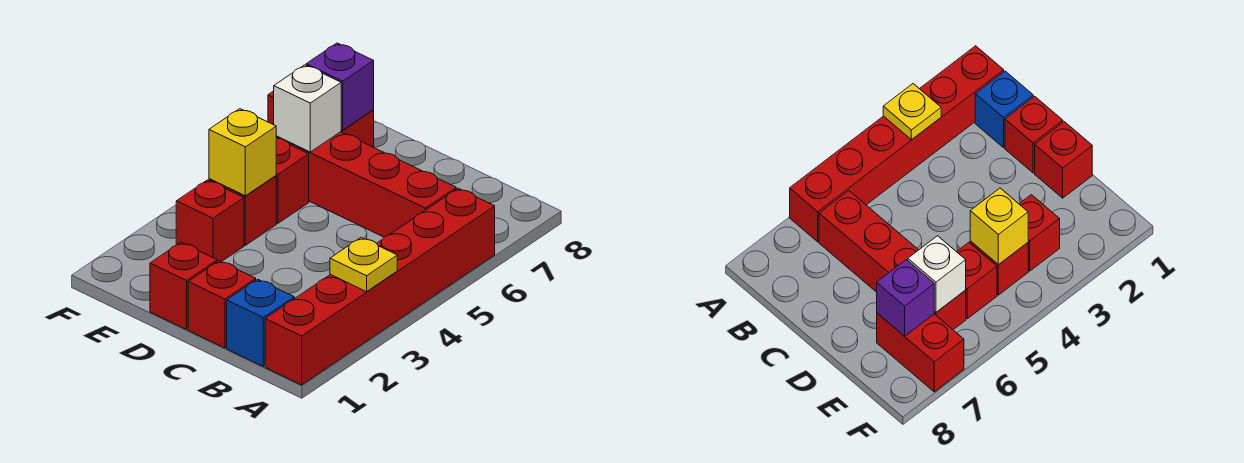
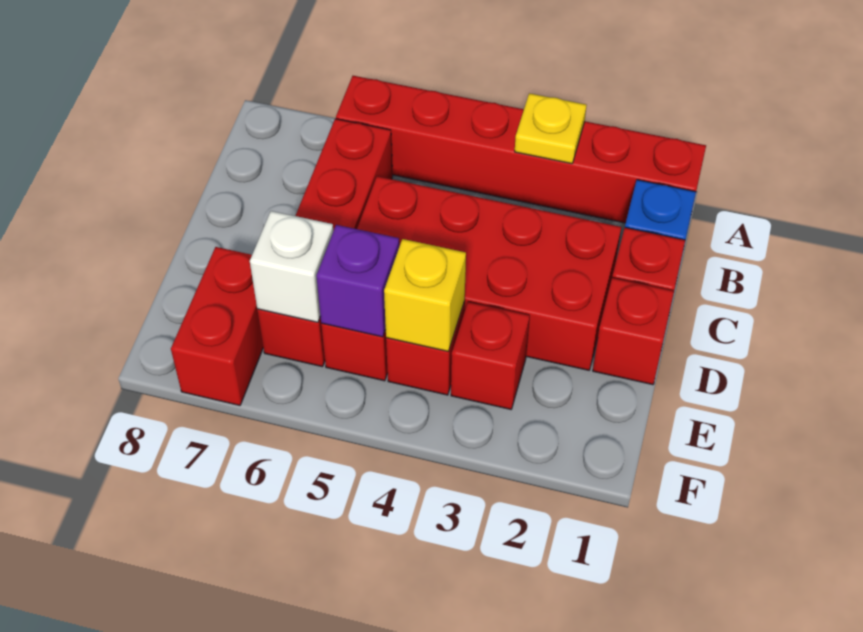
none -> red 2x4 brick [357,176,621,370]
purple 1x1 brick [306,43,374,130] -> purple 1x1 brick moved to [316,225,399,337]

